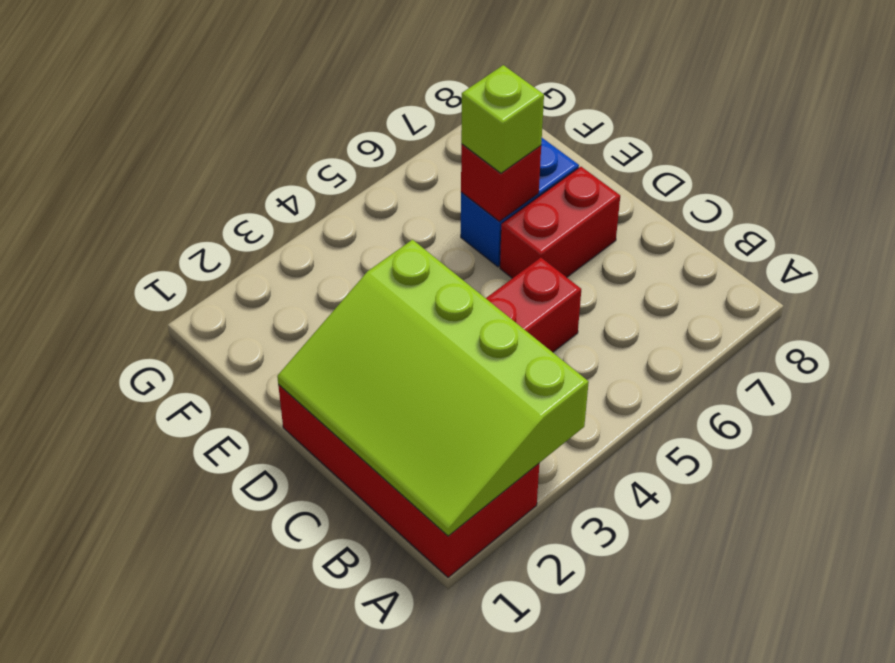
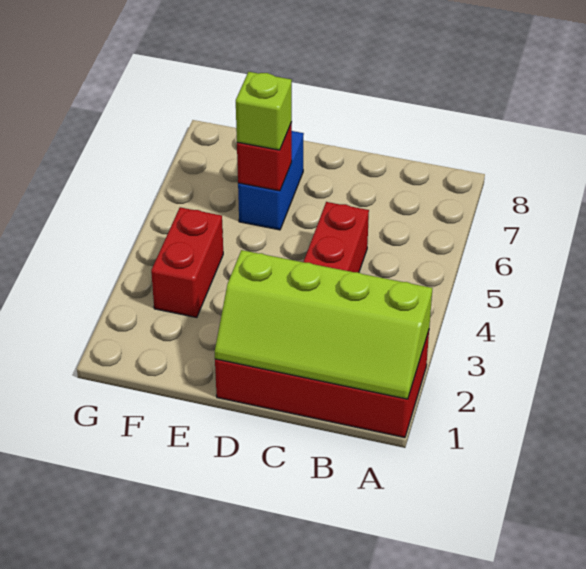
lime 3x4 slope [277,240,589,536] -> lime 2x4 slope [215,250,432,399]
red 1x2 brick [500,167,620,278] -> red 1x2 brick moved to [151,207,223,318]

